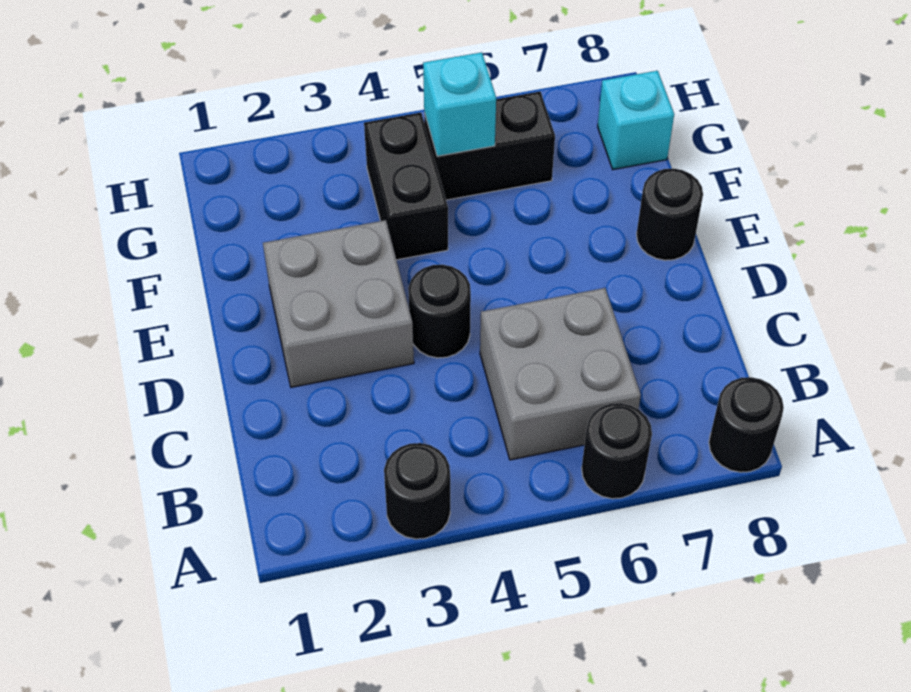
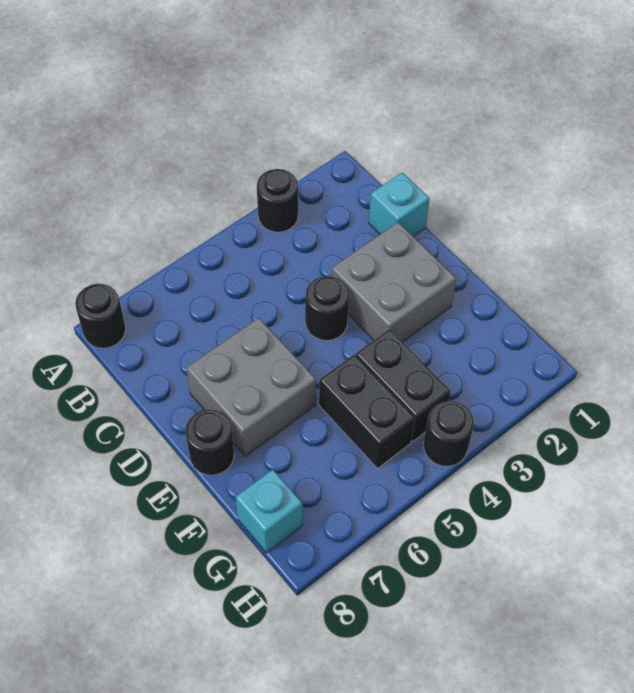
black 1x1 round brick [582,403,652,499] -> black 1x1 round brick moved to [423,401,474,466]
grey 2x2 brick [480,288,641,460] -> grey 2x2 brick moved to [186,318,316,456]
black 1x2 brick [424,91,555,200] -> black 1x2 brick turned to [319,355,415,468]
cyan 1x1 brick [423,52,496,156] -> cyan 1x1 brick moved to [369,173,430,237]

